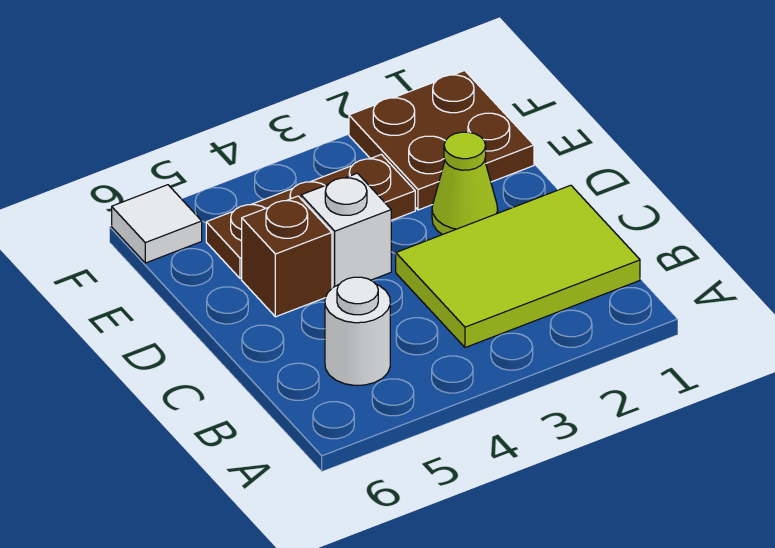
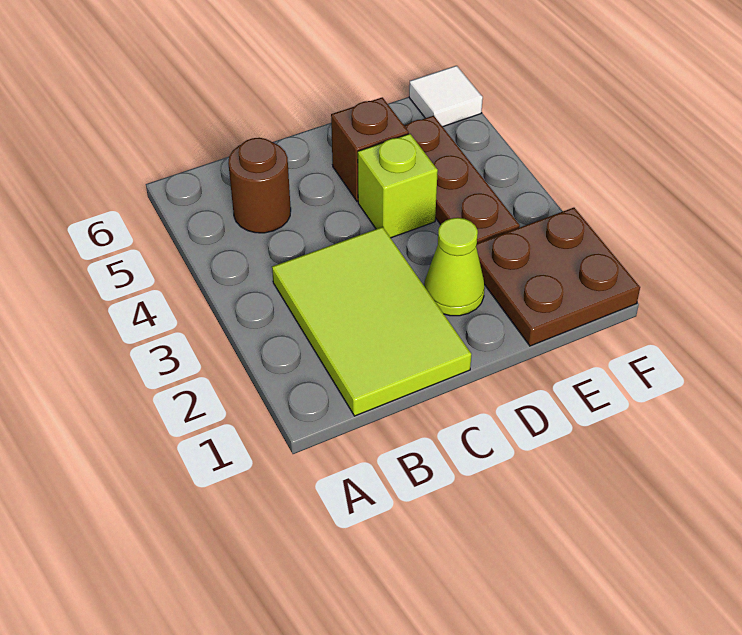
white 1x1 round brick [325,277,390,385] -> brown 1x1 round brick [228,138,291,233]
white 1x1 brick [301,173,391,288] -> lime 1x1 brick [358,134,438,238]

